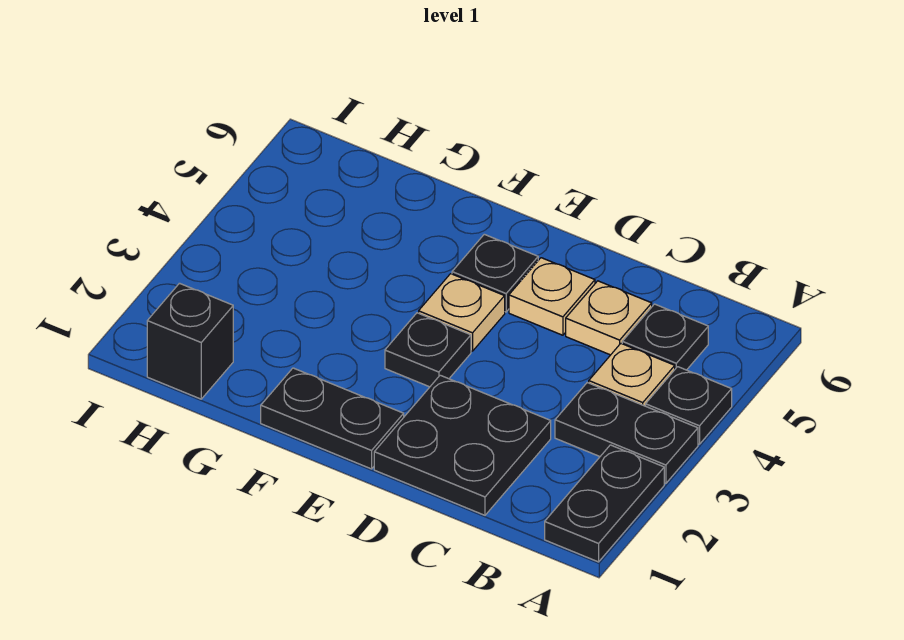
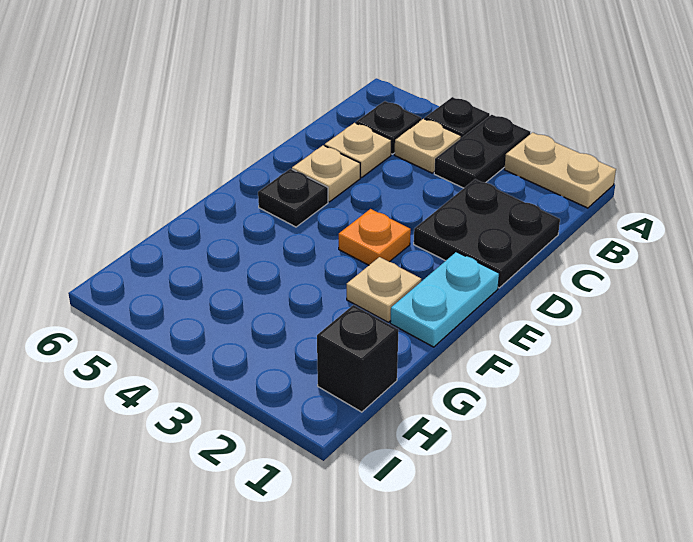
black 1x2 plate [545,445,664,562] -> tan 1x2 plate [504,132,616,208]
black 1x2 plate [261,368,404,469] -> cyan 1x2 plate [390,252,499,347]
black 1x1 plate [385,313,471,387] -> orange 1x1 plate [339,209,411,265]
tan 1x1 plate [419,274,505,351] -> tan 1x1 plate moved to [347,257,421,322]

